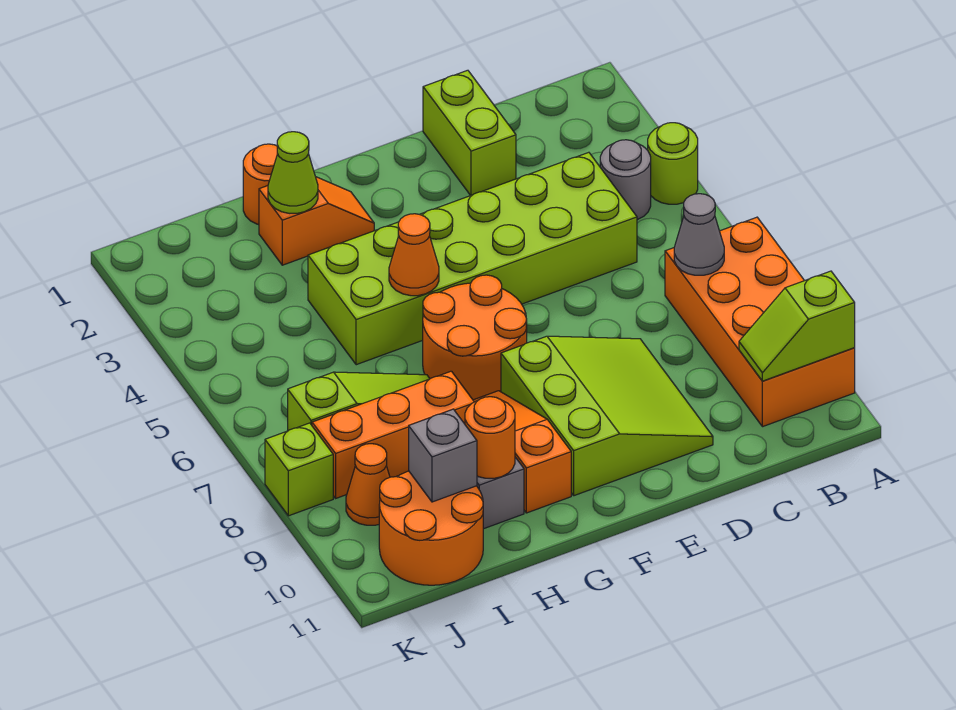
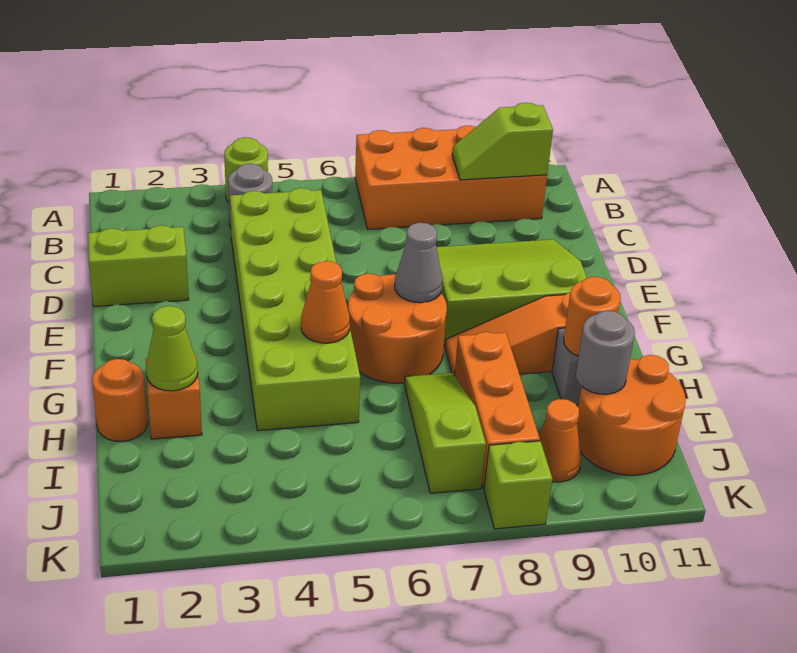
lime 1x2 slope [739,271,855,381] -> lime 1x2 slope turned to [452,103,553,180]
grey 1x1 cone [674,194,724,275] -> grey 1x1 cone moved to [395,223,442,303]
grey 1x1 brick [409,409,477,502] -> grey 1x1 round brick [576,311,635,394]

